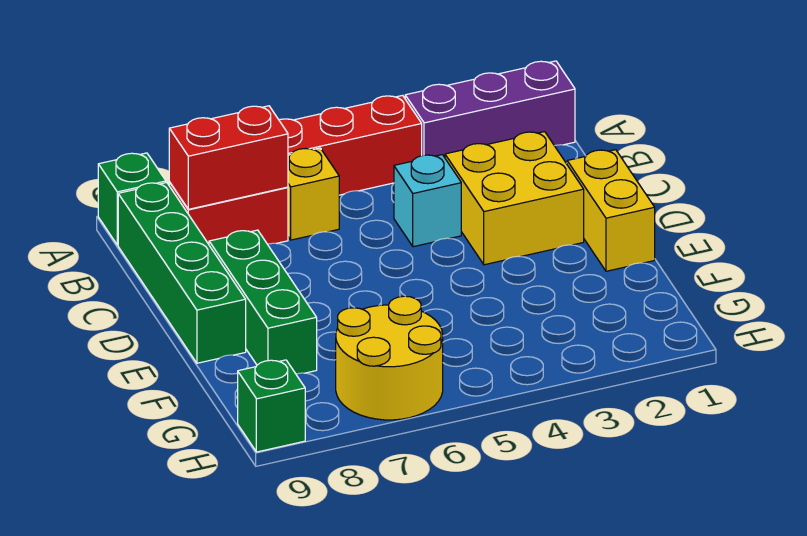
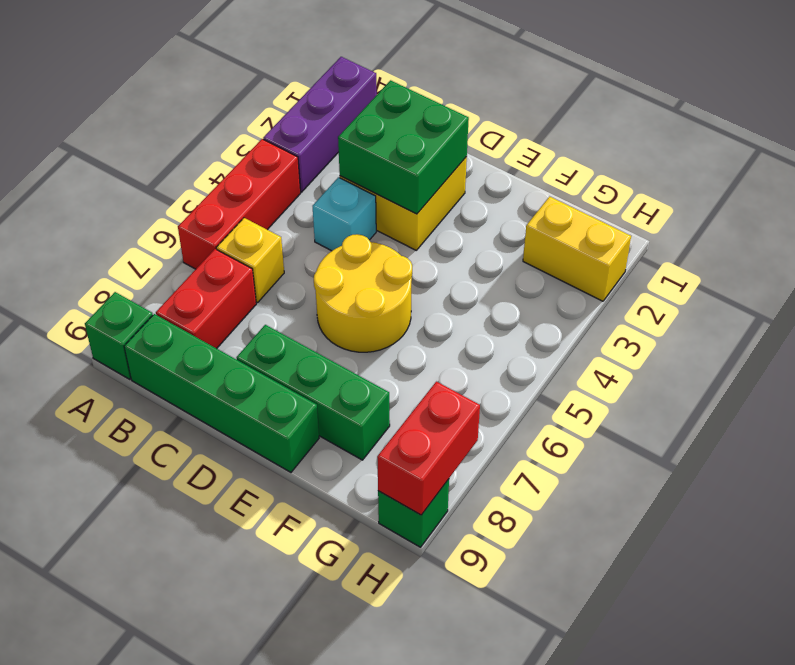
red 1x2 brick [169,106,288,209] -> red 1x2 brick moved to [377,382,480,515]
none -> green 2x2 brick [338,80,469,214]
yellow 1x2 brick [567,150,655,271] -> yellow 1x2 brick moved to [523,196,631,301]
yellow 2x2 round brick [336,296,443,420] -> yellow 2x2 round brick moved to [314,234,412,352]

